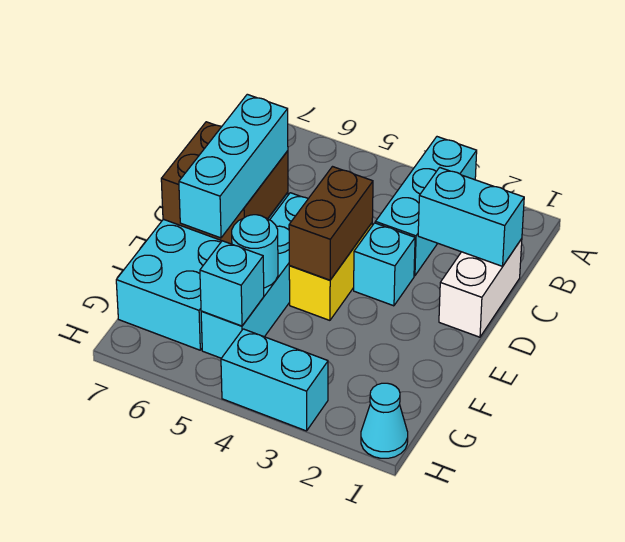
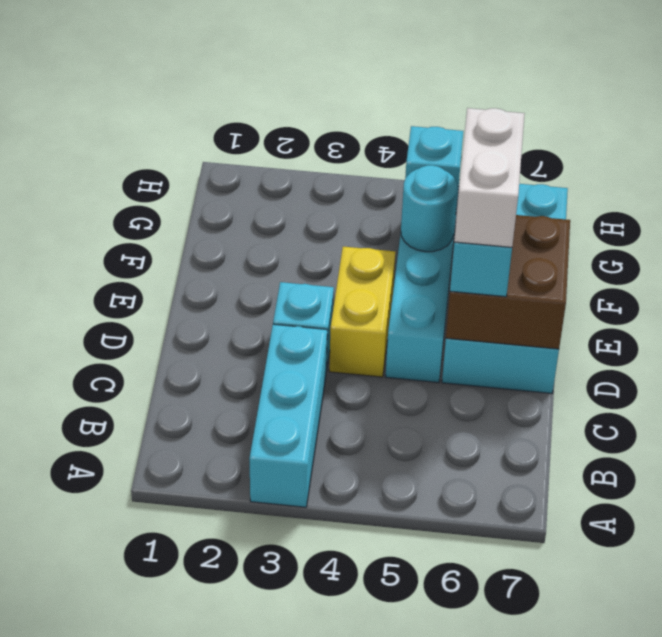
white 1x2 brick [439,239,522,337] -> white 1x2 brick moved to [454,108,525,247]
cyan 1x2 brick [418,167,524,266] -> none
brown 1x2 brick [289,167,373,280] -> none
cyan 1x1 cone [361,383,408,458] -> none
cyan 1x2 brick [221,329,328,431] -> none

